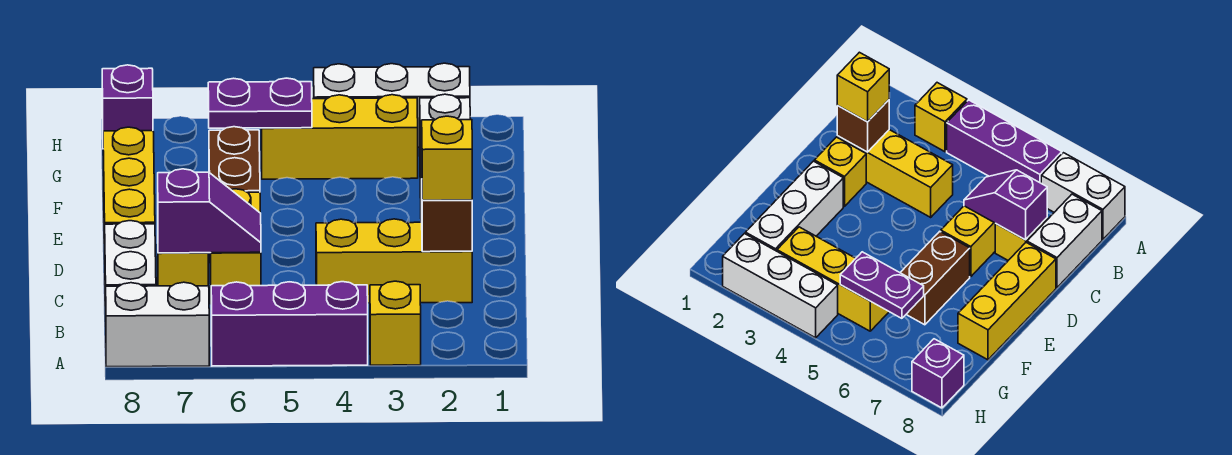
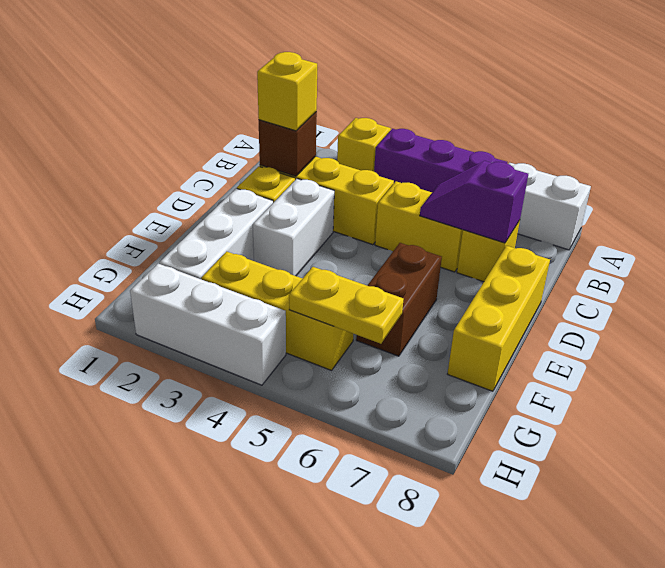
white 1x2 brick [105,221,156,326] -> white 1x2 brick moved to [253,179,334,276]
yellow 1x2 brick [210,189,261,286] -> yellow 1x2 brick turned to [375,181,463,272]
purple 1x2 plate [208,78,312,128] -> yellow 1x2 plate [289,267,404,344]
purple 1x1 brick [102,65,153,139] -> none

